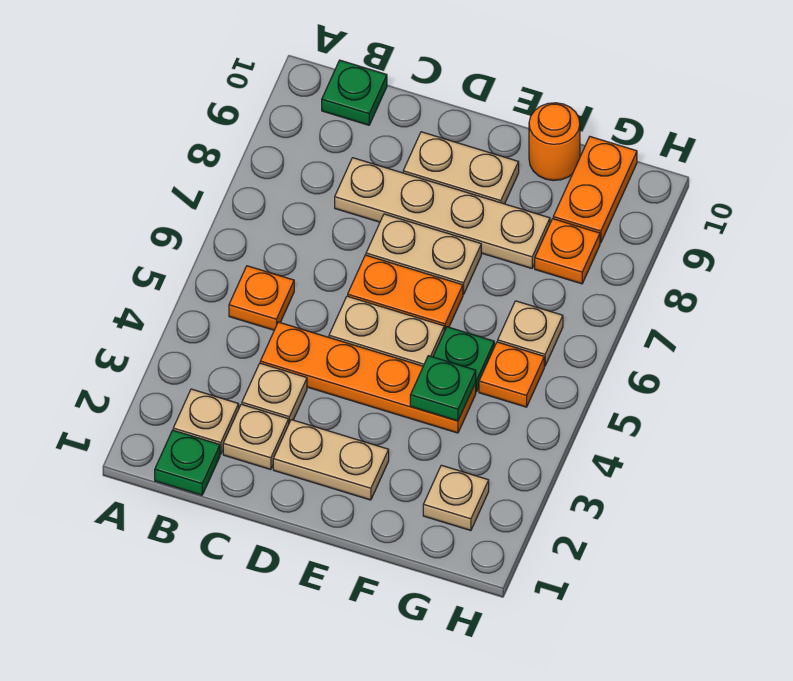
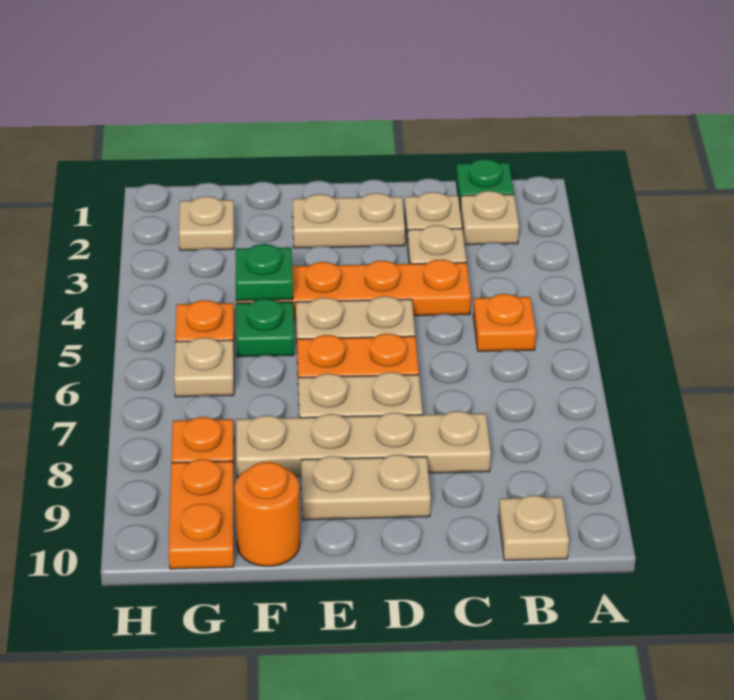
green 1x1 plate [322,60,387,125] -> tan 1x1 plate [499,495,569,561]

